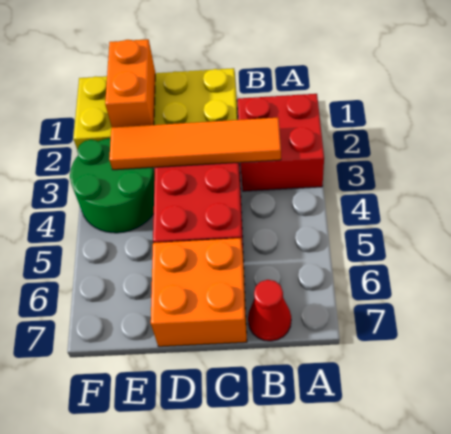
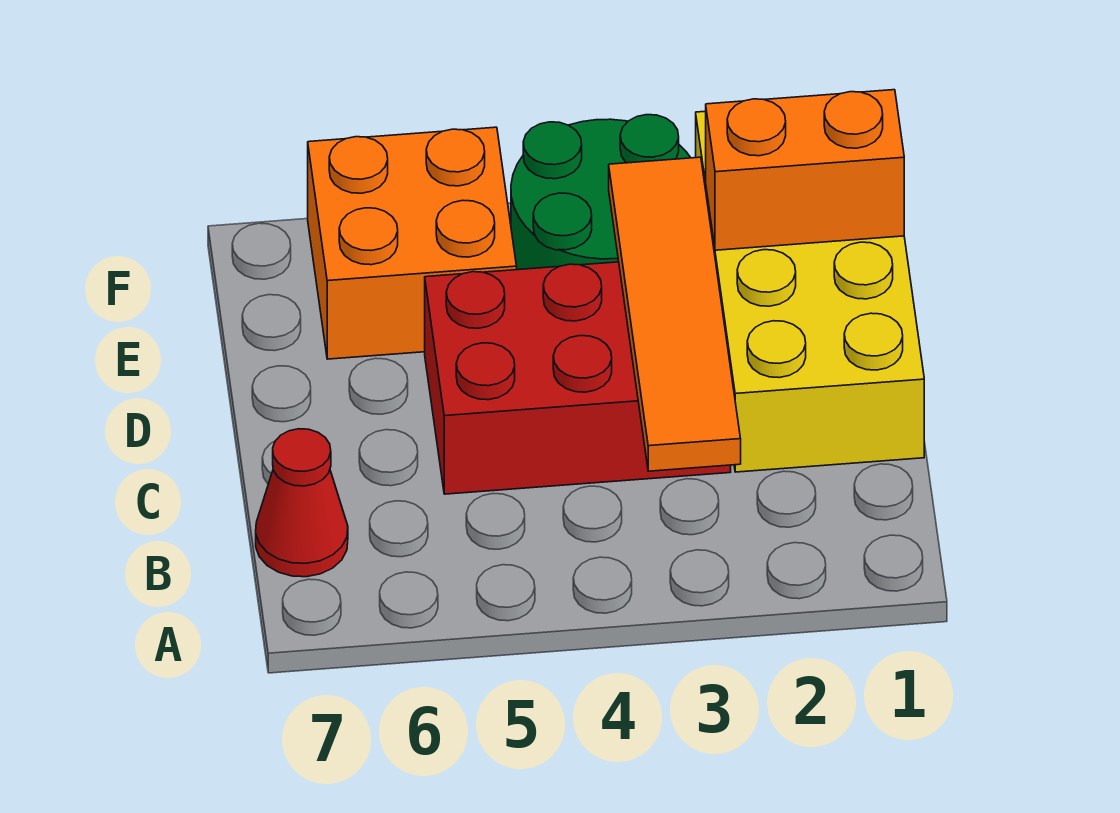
red 2x2 brick [238,94,324,191] -> none
orange 2x2 brick [151,238,247,347] -> orange 2x2 brick moved to [308,127,517,359]

